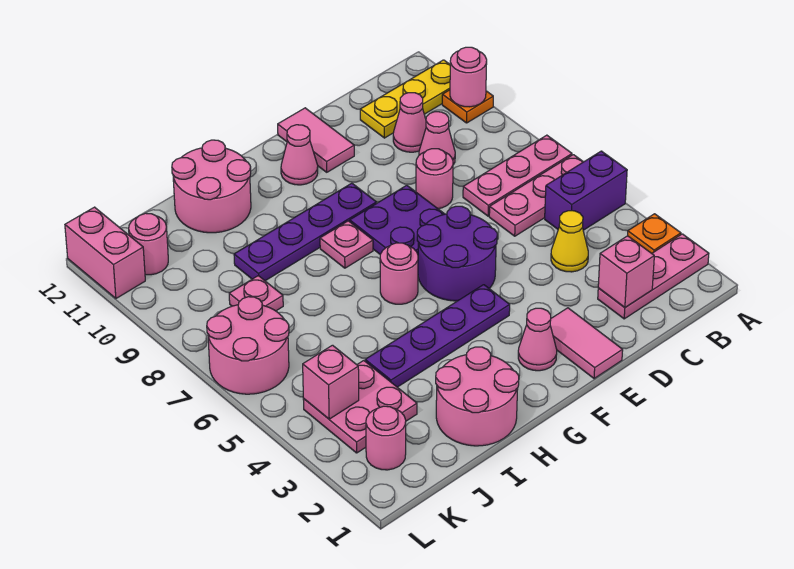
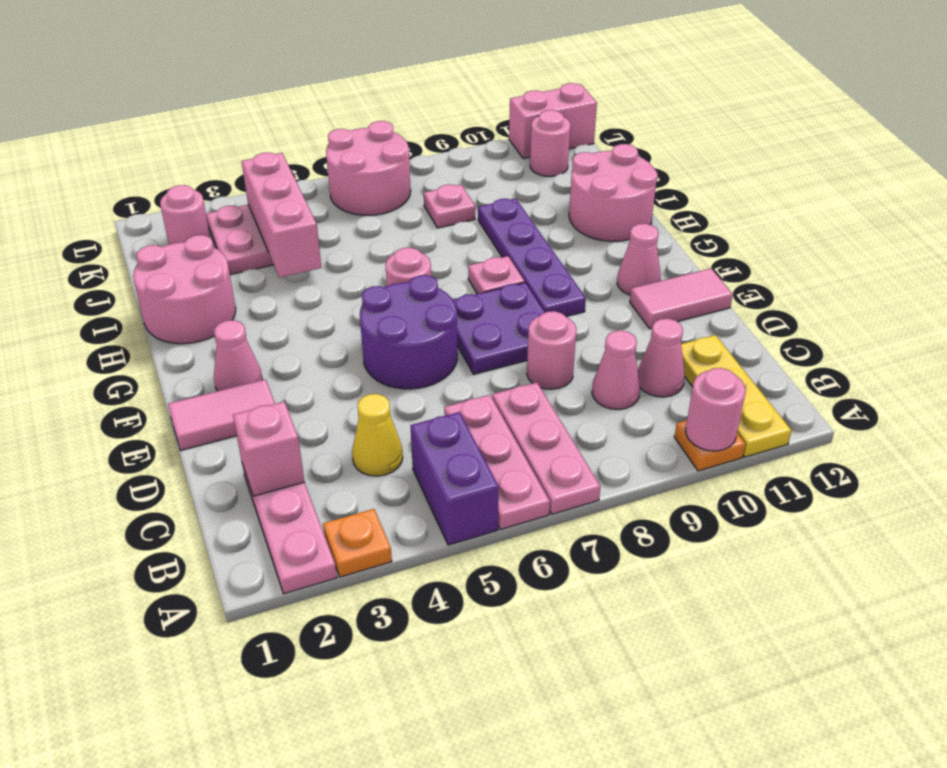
purple 1x4 plate [365,285,510,387] -> none
pink 1x1 brick [303,345,359,419] -> pink 1x3 brick [242,152,321,277]

